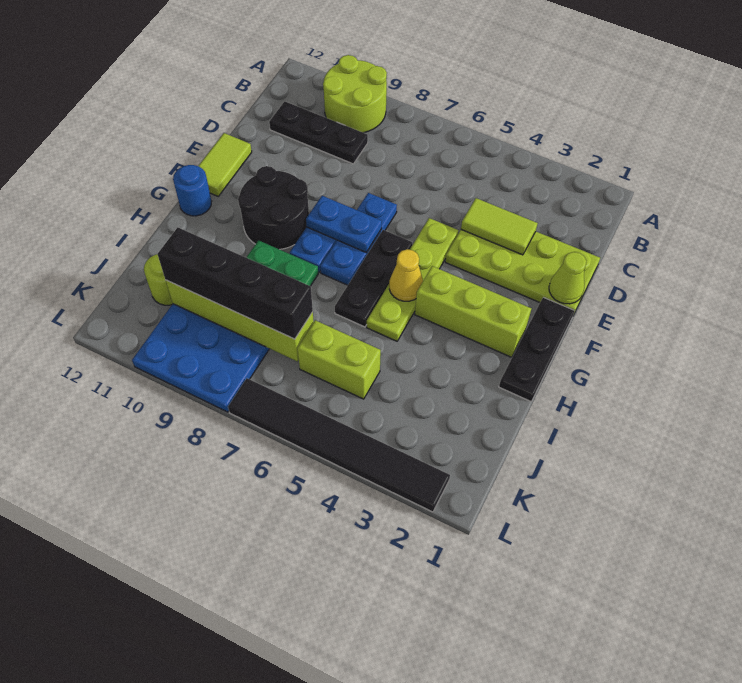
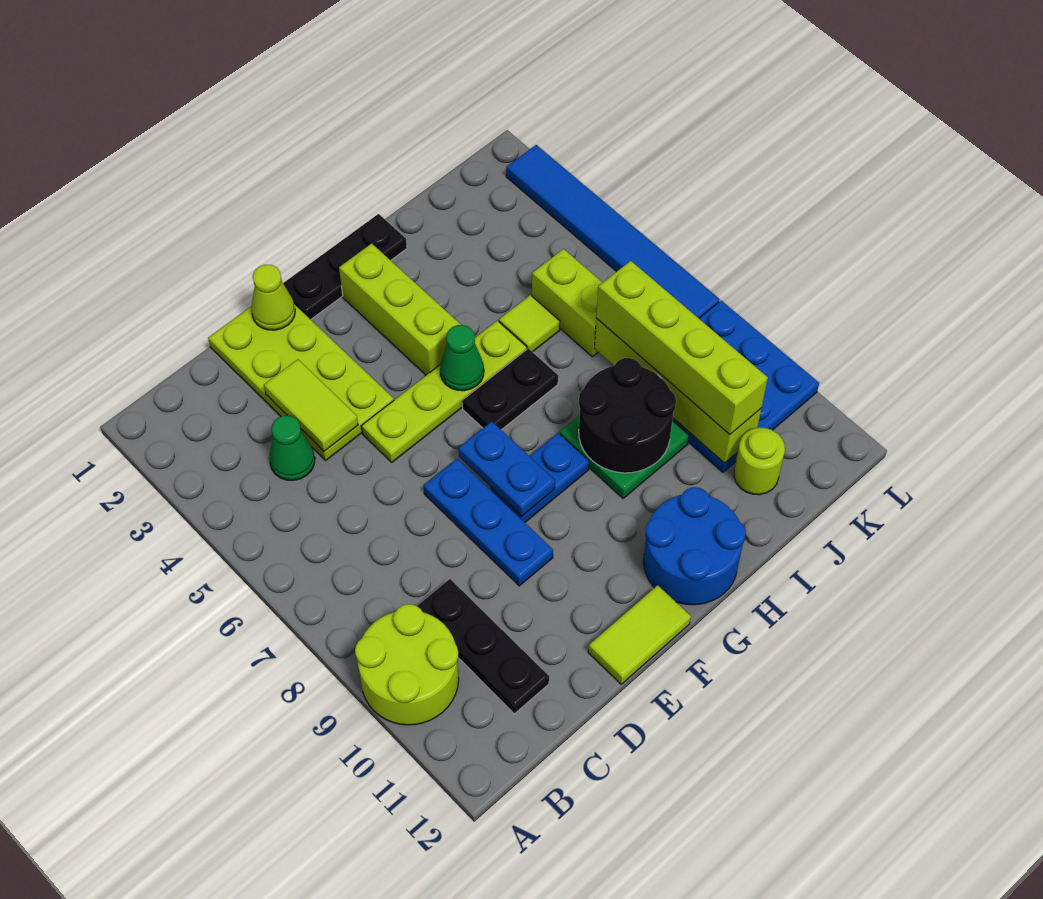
none -> green 1x1 cone [269,416,315,480]
blue 1x3 plate [320,193,397,285] -> blue 1x3 plate turned to [424,459,553,586]
black 1x3 plate [335,230,412,327] -> black 1x2 plate [462,348,558,430]
black 2x2 round brick [238,166,309,249] -> black 2x2 round brick moved to [579,358,676,473]
yellow 1x1 cone [389,249,423,301] -> green 1x1 cone [440,325,484,391]
blue 1x1 round brick [173,165,212,216] -> blue 2x2 round brick [644,487,746,605]
none -> lime 1x1 tile [499,295,560,352]
black 1x4 brick [157,227,313,339] -> lime 1x4 brick [596,261,768,434]
black 1x6 tile [228,378,450,512] -> blue 1x6 tile [506,145,720,318]

